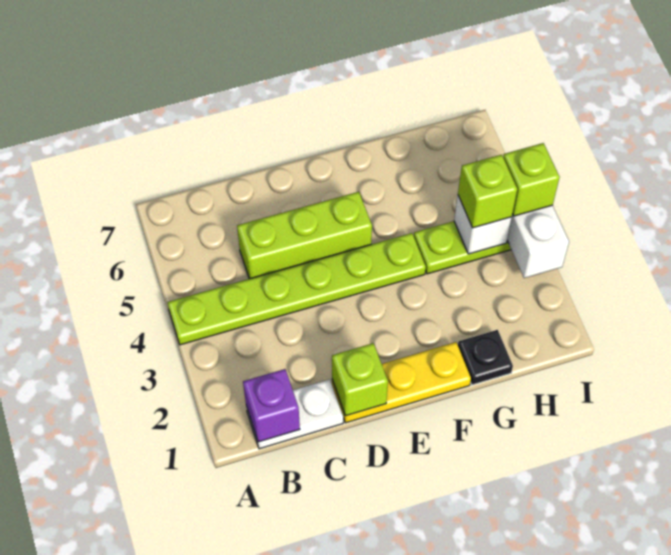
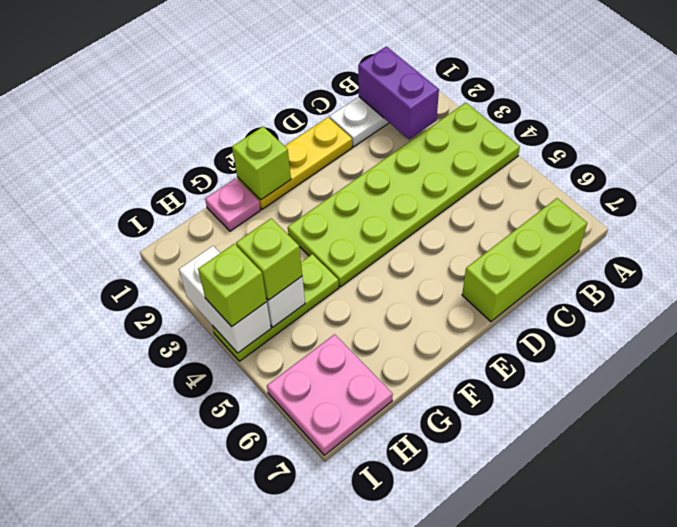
lime 1x6 plate [167,233,426,345] -> lime 2x6 plate [288,103,520,287]
purple 1x1 brick [243,369,300,442] -> purple 1x2 brick [358,46,439,139]
lime 1x3 brick [237,192,372,279] -> lime 1x3 brick moved to [462,198,587,322]
lime 1x1 brick [332,343,388,416] -> lime 1x1 brick moved to [232,127,291,200]
black 1x1 plate [458,330,513,385] -> pink 1x1 plate [205,178,261,231]
none -> pink 2x2 plate [267,334,393,455]

